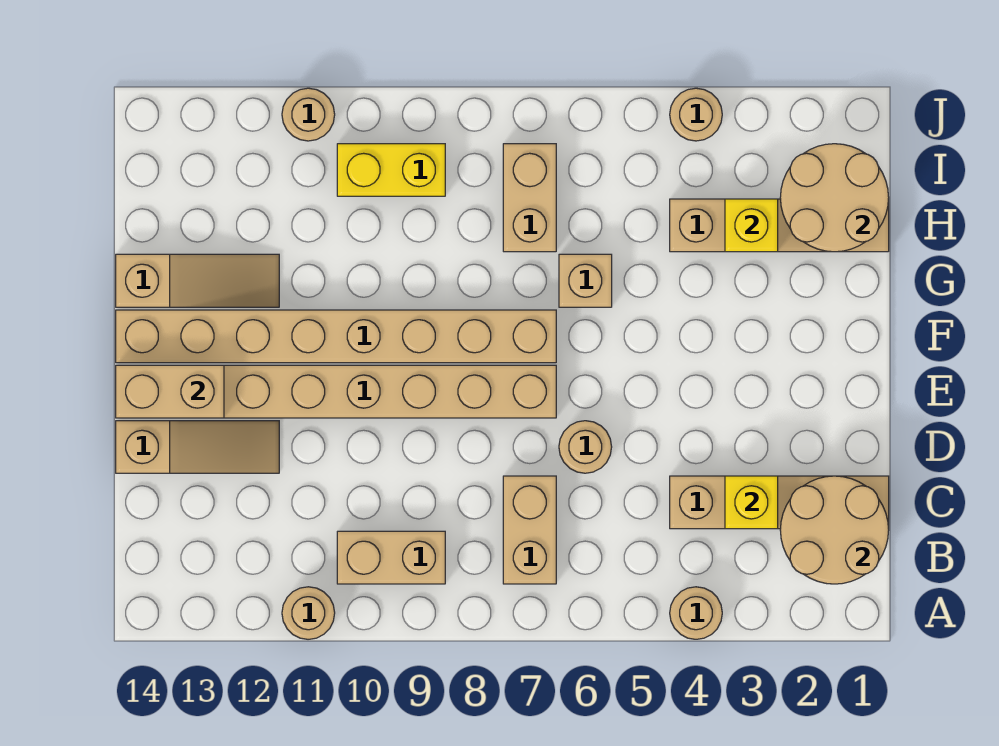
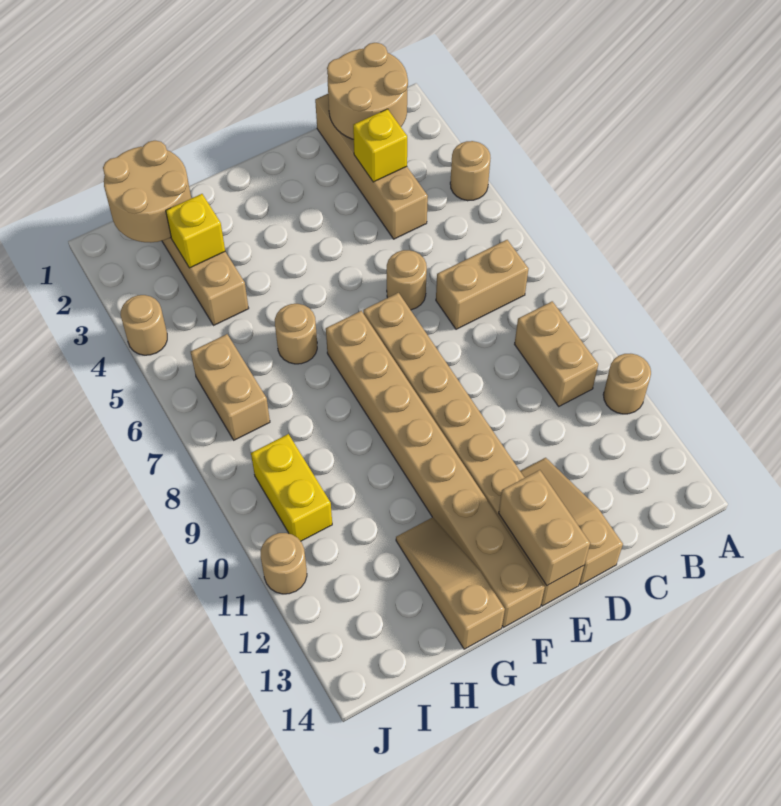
tan 1x1 brick [559,254,612,307] -> tan 1x1 round brick [275,304,317,364]
tan 1x2 brick [503,144,556,252] -> tan 1x2 brick turned to [191,334,270,440]

